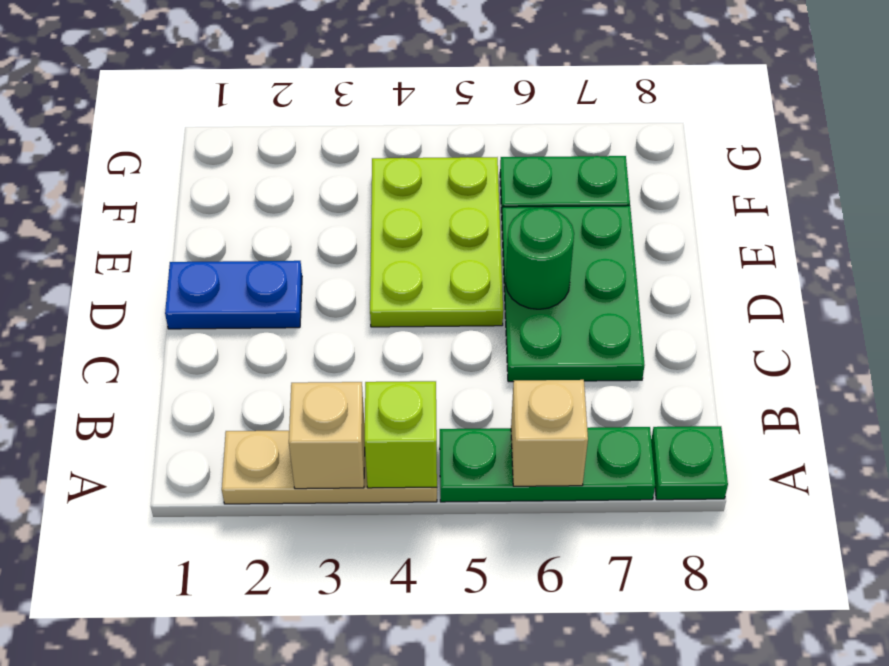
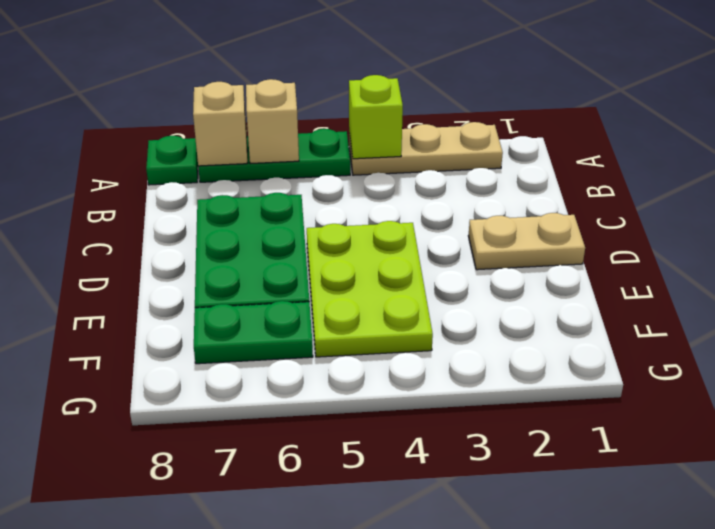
tan 1x1 brick [289,382,365,489] -> tan 1x1 brick moved to [193,82,247,166]
blue 1x2 plate [165,261,302,329] -> tan 1x2 plate [468,213,585,270]
green 1x1 round brick [506,208,574,309] -> none

